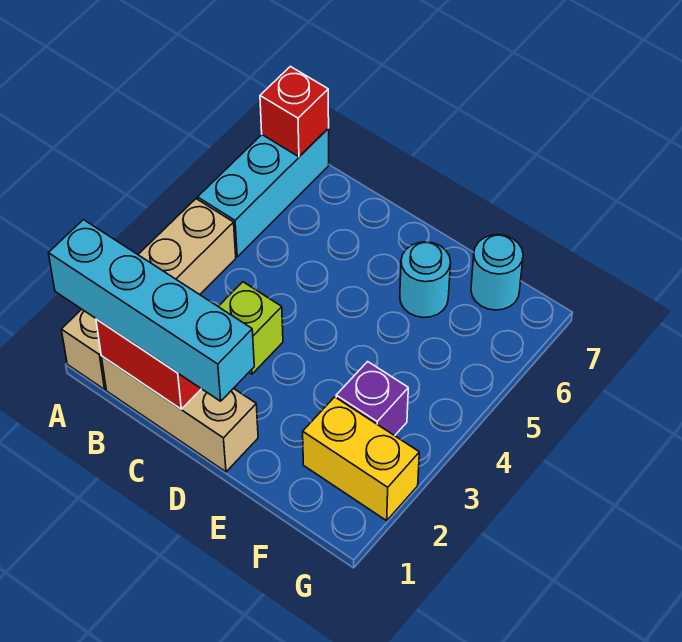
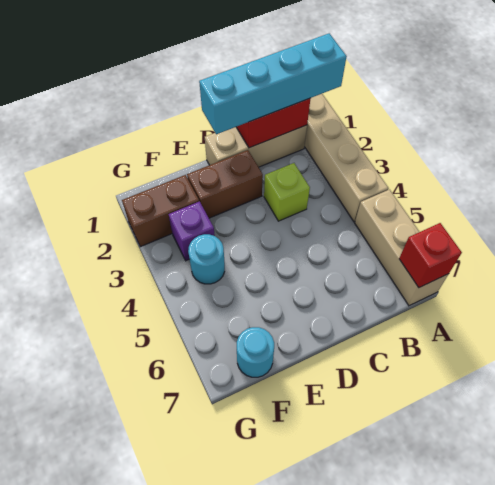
cyan 1x3 brick [198,129,329,257] -> tan 1x3 brick [355,190,448,306]
none -> brown 1x2 brick [187,150,263,218]
cyan 1x1 round brick [400,242,451,318] -> cyan 1x1 round brick moved to [188,234,225,284]
yellow 1x2 brick [303,397,419,521] -> brown 1x2 brick [122,175,199,247]

